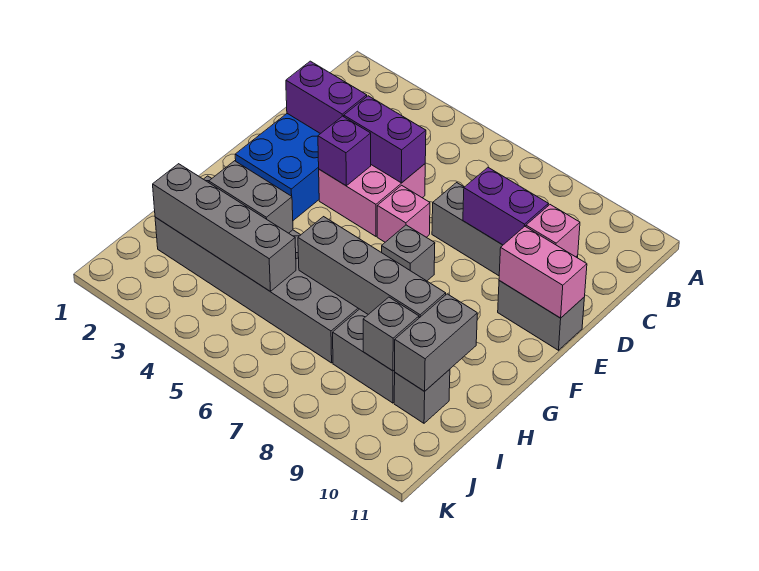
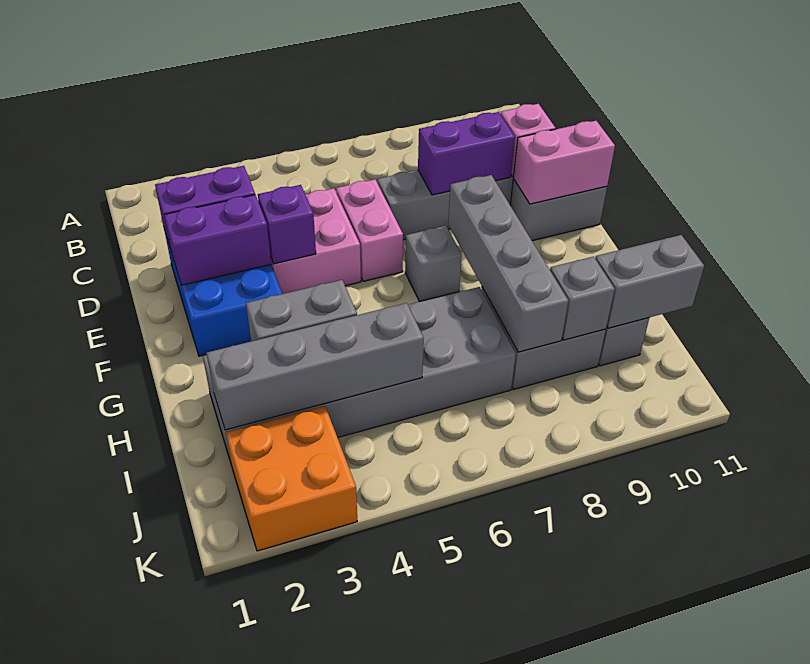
purple 1x2 brick [344,96,426,183] -> purple 1x2 brick moved to [164,195,271,285]
pink 1x1 brick [377,185,430,242] -> pink 1x2 brick [336,179,403,281]
grey 1x4 brick [298,217,446,318] -> grey 1x4 brick turned to [448,175,568,352]
grey 1x2 brick [395,294,477,391] -> grey 1x2 brick turned to [595,235,704,328]
none -> orange 2x2 brick [226,406,357,551]

